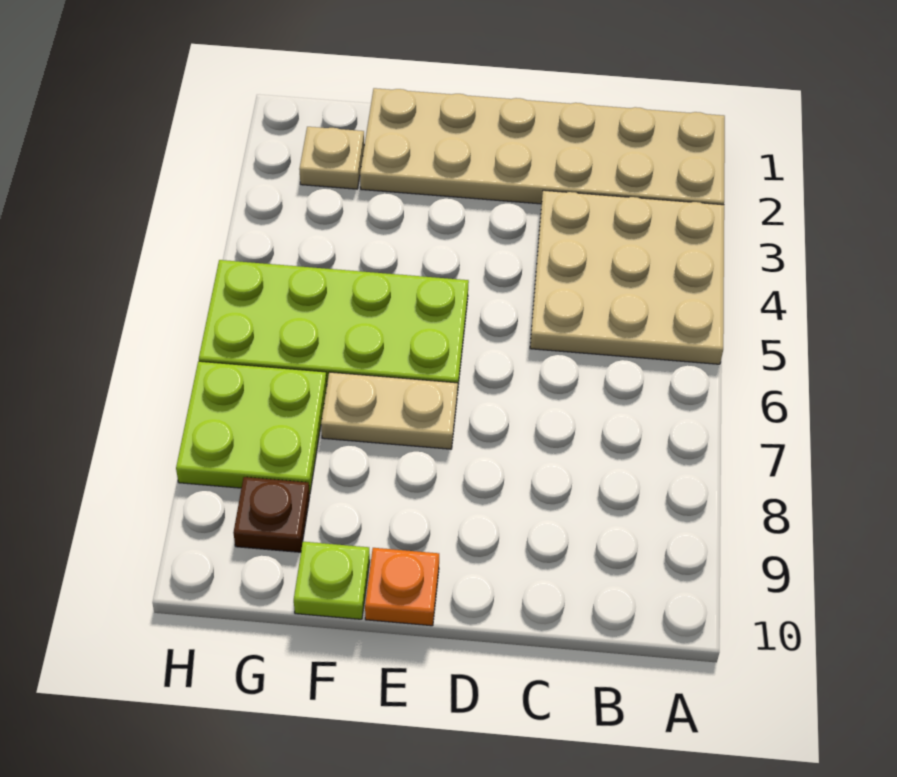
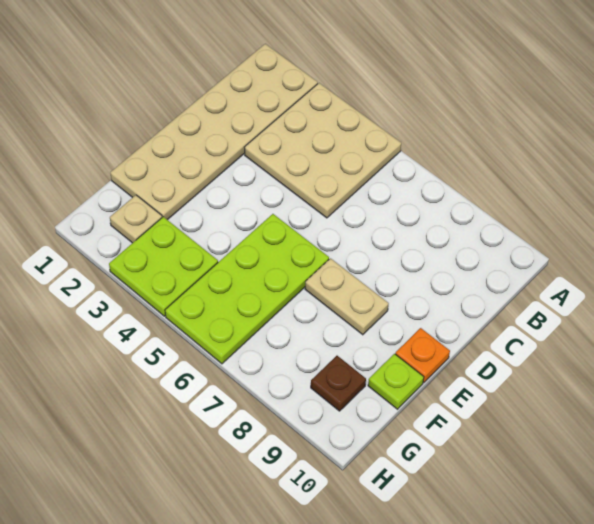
tan 1x2 plate [321,372,458,449] -> tan 1x2 plate turned to [305,258,389,335]
lime 2x2 plate [176,361,327,494] -> lime 2x2 plate moved to [109,217,218,316]

